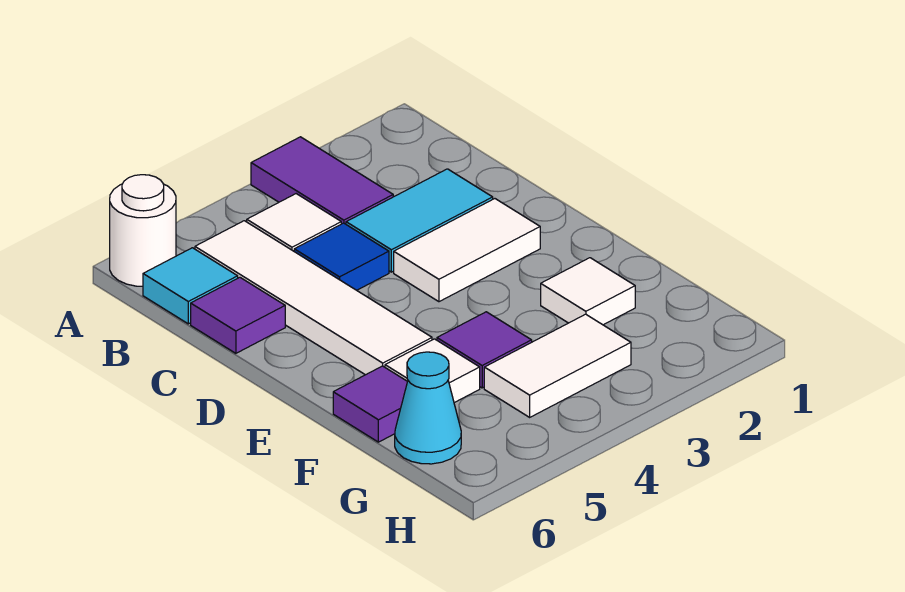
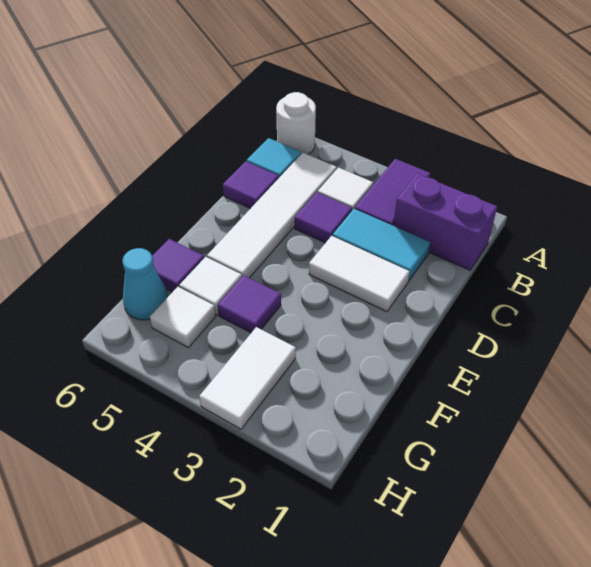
none -> purple 1x2 brick [393,174,497,270]
blue 1x1 tile [294,223,389,290] -> purple 1x1 tile [295,192,352,243]
white 1x1 tile [541,258,635,325] -> white 1x1 tile moved to [150,287,216,348]
white 1x2 tile [484,314,631,417] -> white 1x2 tile turned to [199,327,296,429]

